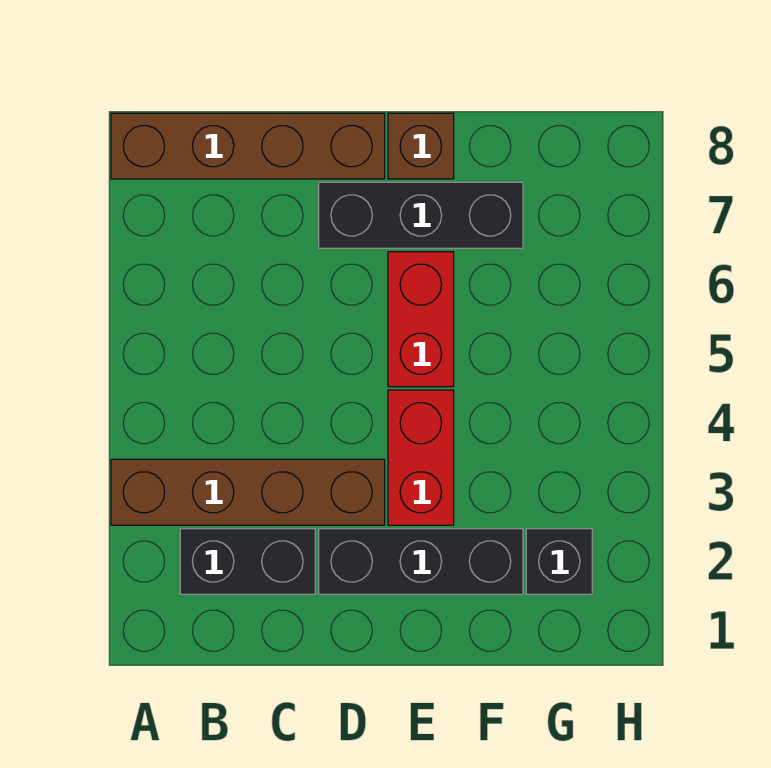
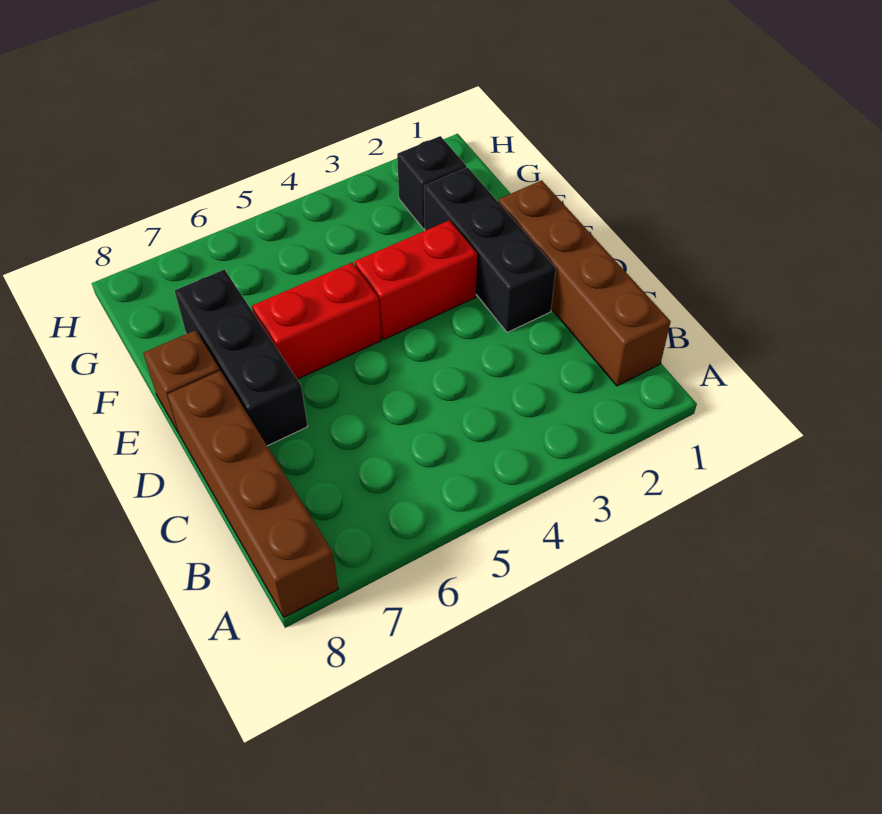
brown 1x4 brick [111,459,385,525] -> brown 1x4 brick moved to [498,180,671,386]
black 1x2 brick [180,529,315,594] -> none

